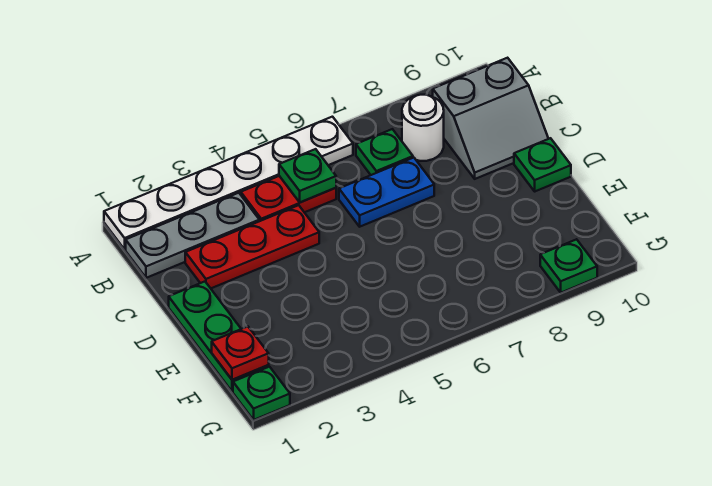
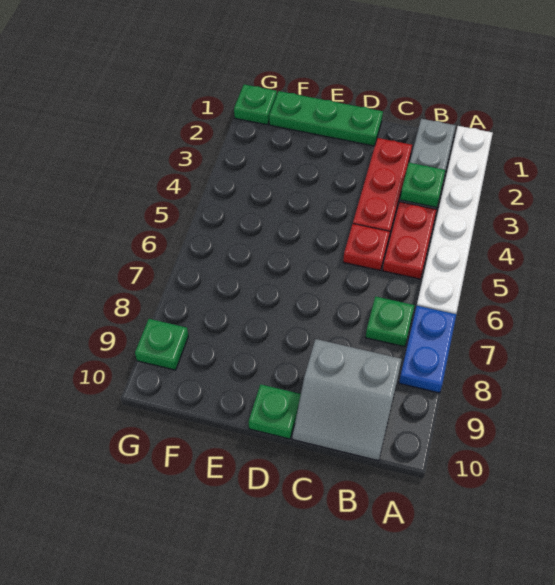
green 1x1 plate [279,149,336,202] -> green 1x1 plate moved to [400,163,445,208]
white 1x1 round brick [402,95,444,161] -> none
grey 2x2 slope [433,58,548,179] -> grey 2x2 slope turned to [292,339,402,461]
blue 1x2 plate [339,158,434,227] -> blue 1x2 plate moved to [399,306,456,393]
red 1x1 plate [212,326,269,380] -> red 1x1 plate moved to [343,224,390,270]

